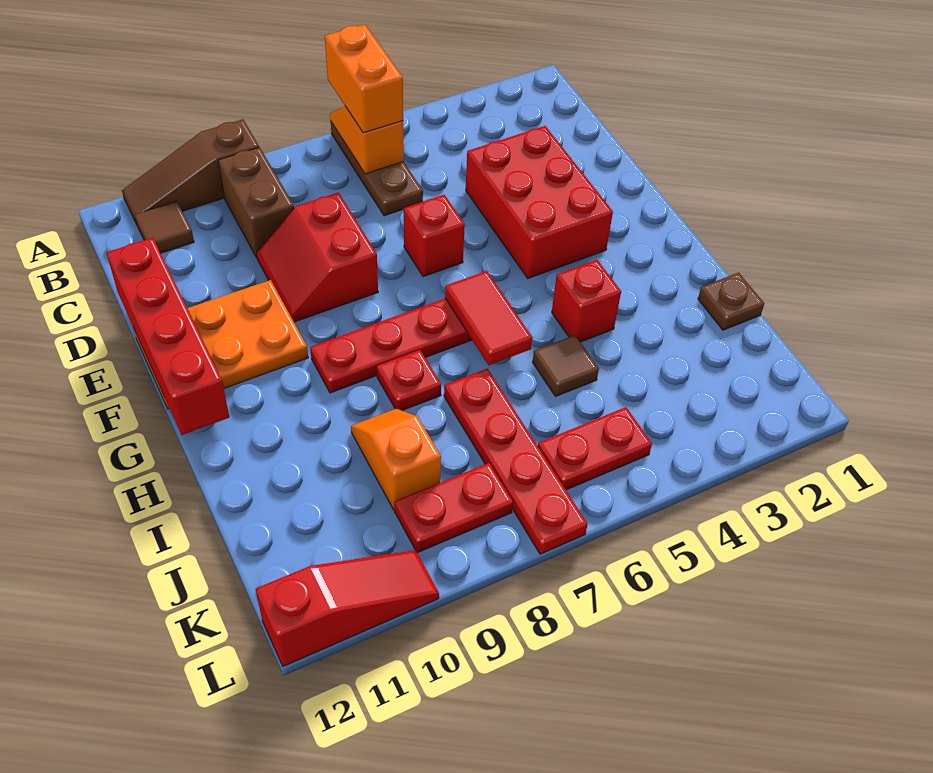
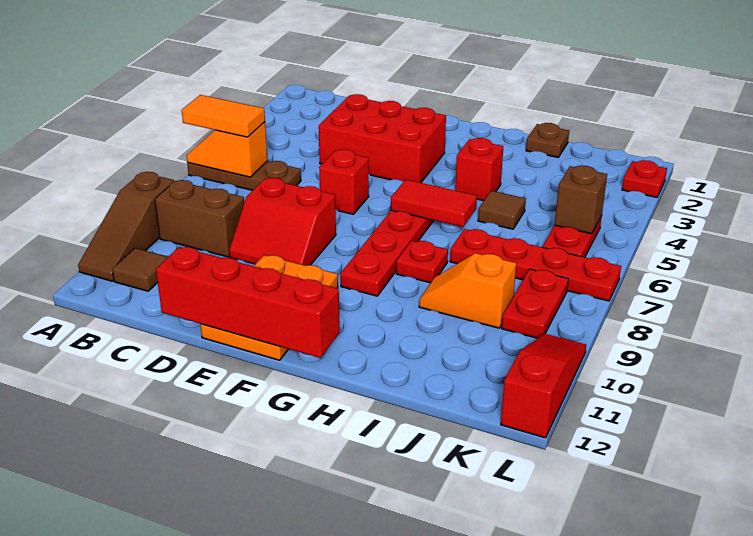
orange 1x2 brick [325,24,403,133] -> orange 1x2 tile [182,95,265,137]
none -> brown 1x1 brick [555,165,607,234]
none -> red 1x1 plate [622,160,667,197]

